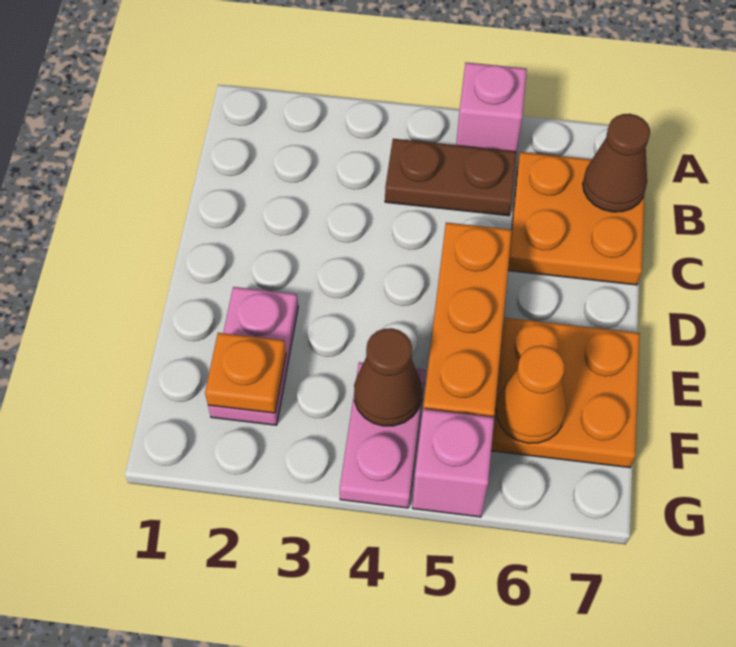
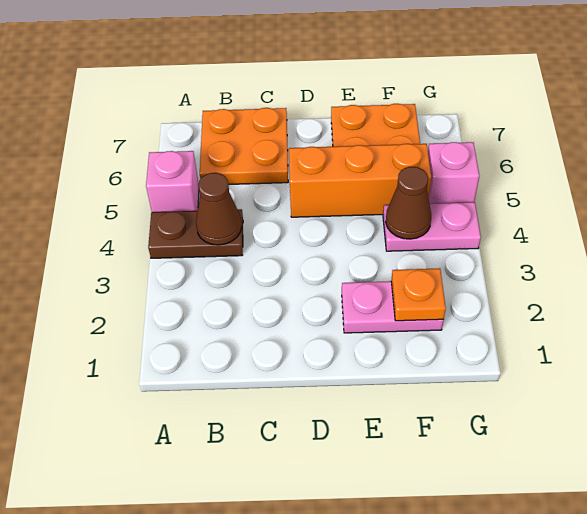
brown 1x2 plate [385,139,517,216] -> brown 1x2 plate turned to [148,209,243,258]
brown 1x1 cone [583,114,650,212] -> brown 1x1 cone moved to [196,173,242,245]
orange 1x1 cone [496,346,566,443] -> none

